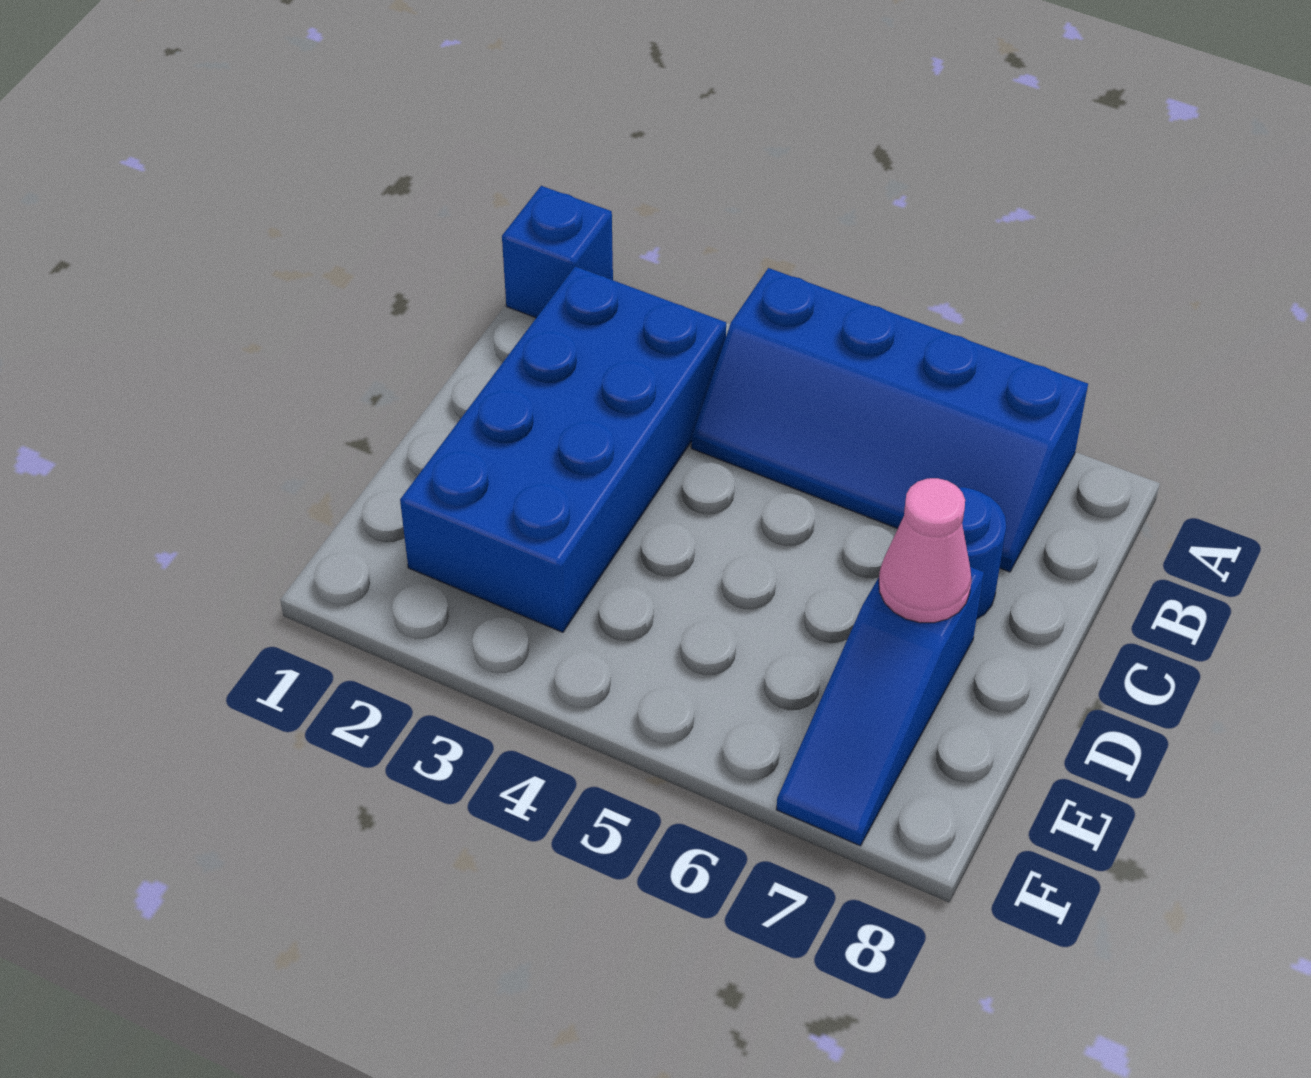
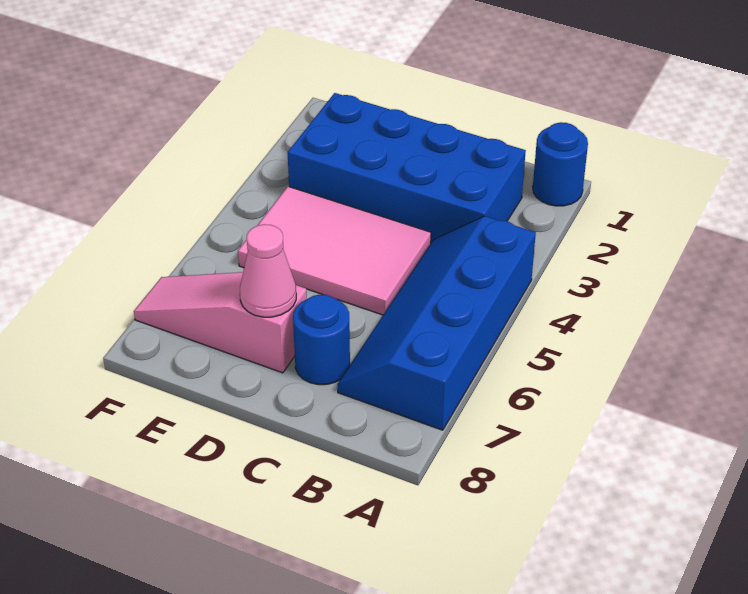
blue 1x1 brick [502,186,613,318] -> blue 1x1 round brick [533,122,588,206]
none -> pink 2x3 tile [238,186,431,315]
blue 1x3 slope [776,567,984,846] -> pink 1x3 slope [134,272,307,373]

